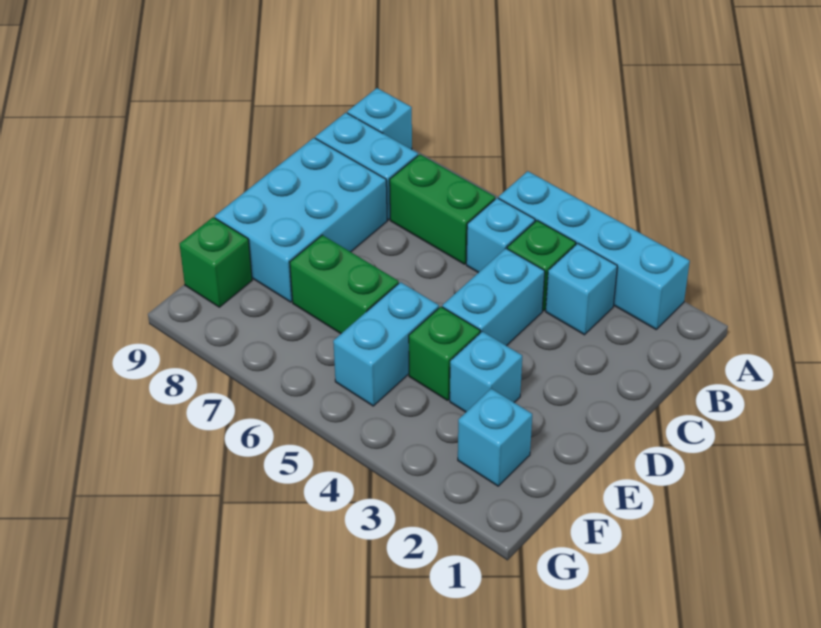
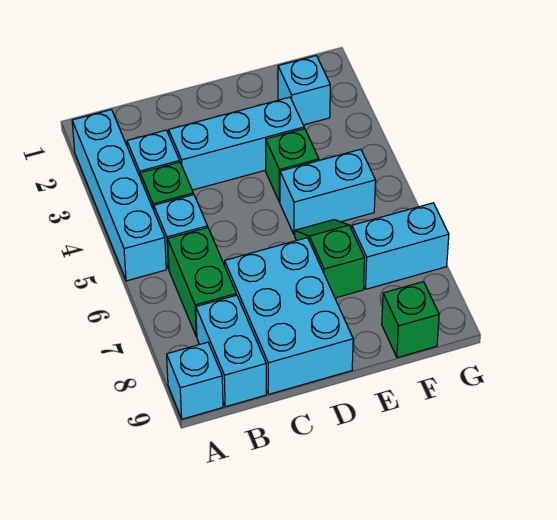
cyan 1x2 brick [442,248,545,346] -> cyan 1x2 brick moved to [352,203,449,289]
cyan 2x3 brick [215,138,387,302] -> cyan 2x3 brick turned to [225,238,353,394]
cyan 1x1 brick [450,331,522,412] -> cyan 1x3 brick [169,97,304,190]
green 1x2 brick [290,235,399,334] -> green 1x2 slope [295,220,365,298]

